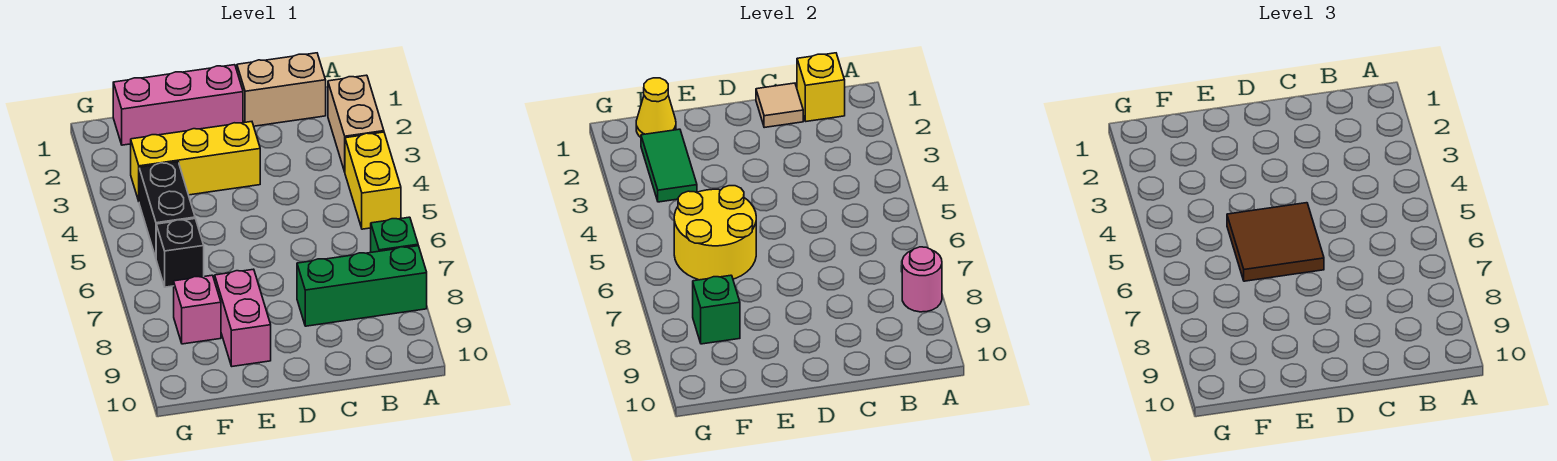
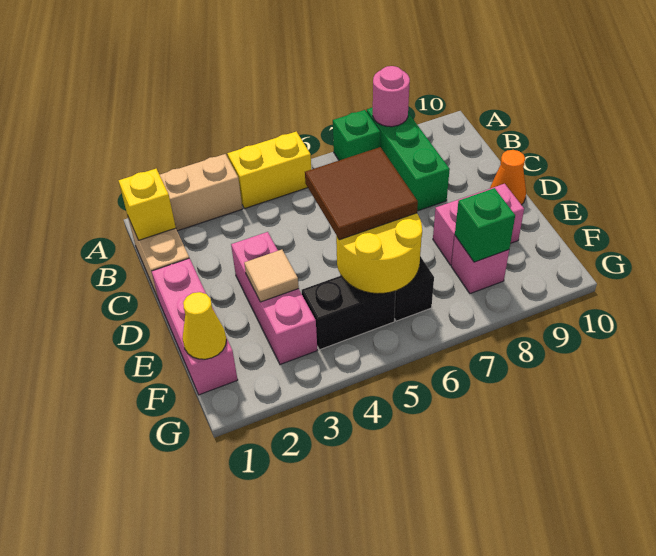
tan 1x1 tile [756,83,803,128] -> tan 1x1 tile moved to [244,250,299,302]
yellow 1x3 brick [131,122,260,201] -> pink 1x3 brick [231,232,317,364]
none -> orange 1x1 cone [490,150,526,205]
green 1x2 tile [641,129,697,202] -> none

